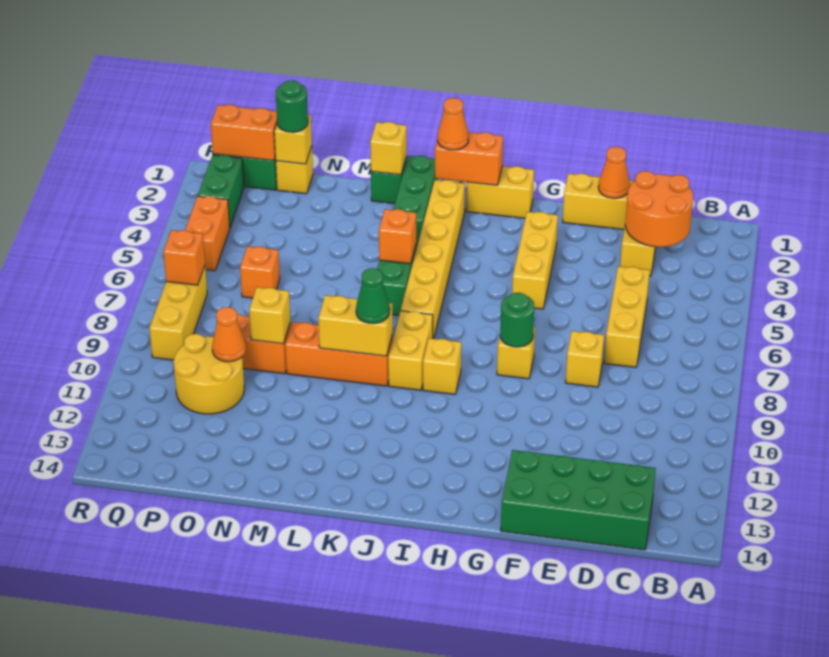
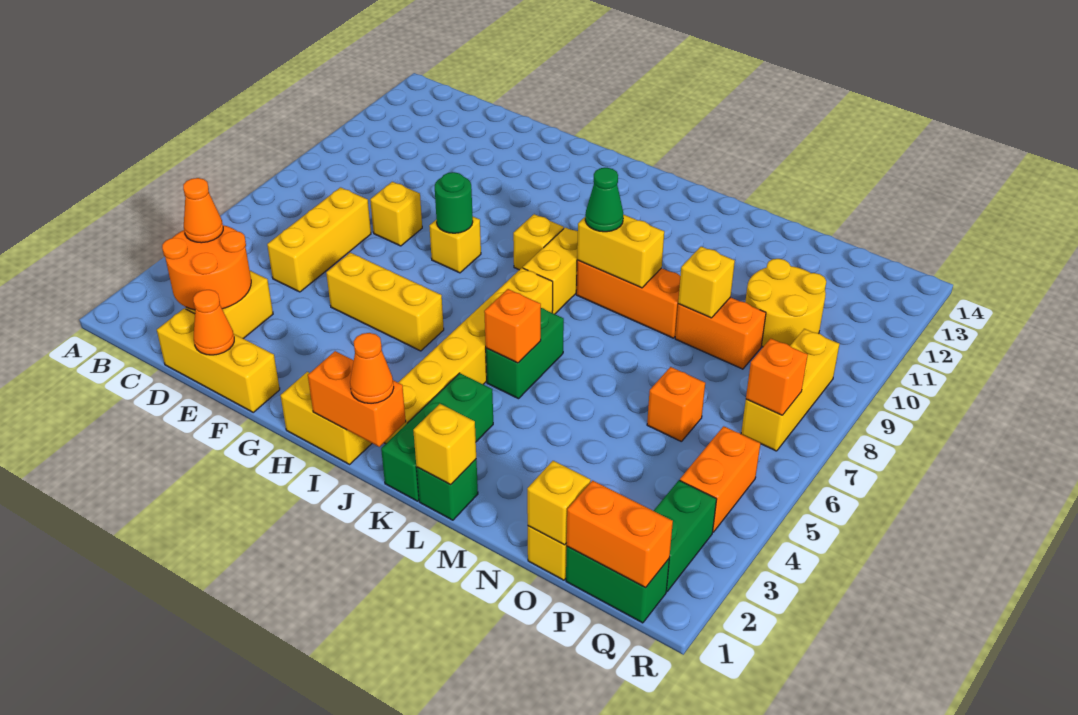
green 2x4 brick [501,450,656,550] -> none
yellow 1x3 brick [512,212,558,309] -> yellow 1x3 brick turned to [326,253,444,351]
green 1x1 round brick [276,81,308,132] -> none
orange 1x1 cone [212,307,246,362] -> orange 1x1 cone moved to [183,178,223,243]

